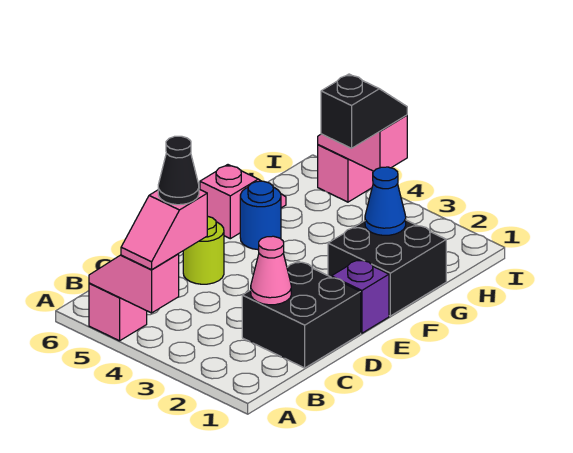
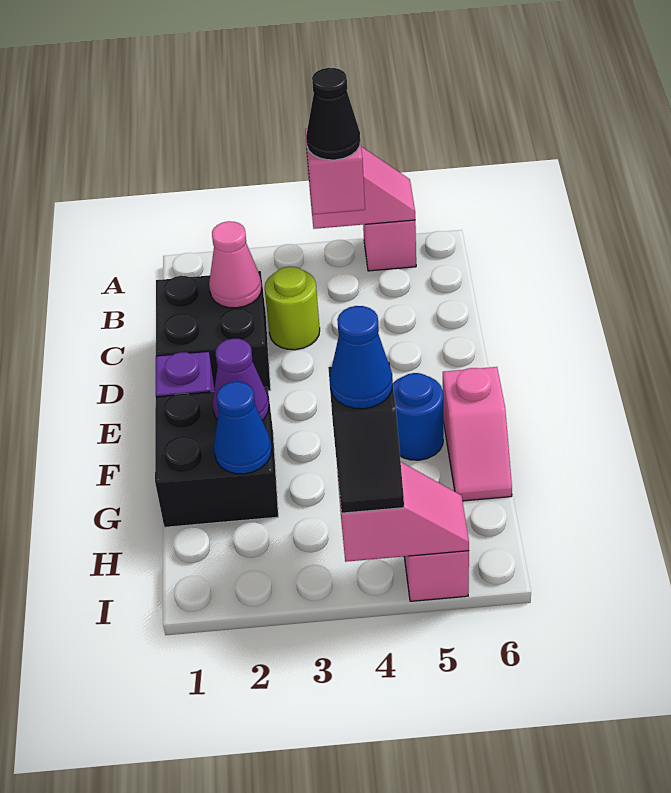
lime 1x1 round brick [183,216,224,284] -> lime 1x1 round brick moved to [264,266,320,350]
none -> purple 1x1 cone [212,339,269,420]
none -> blue 1x1 cone [330,306,393,409]

